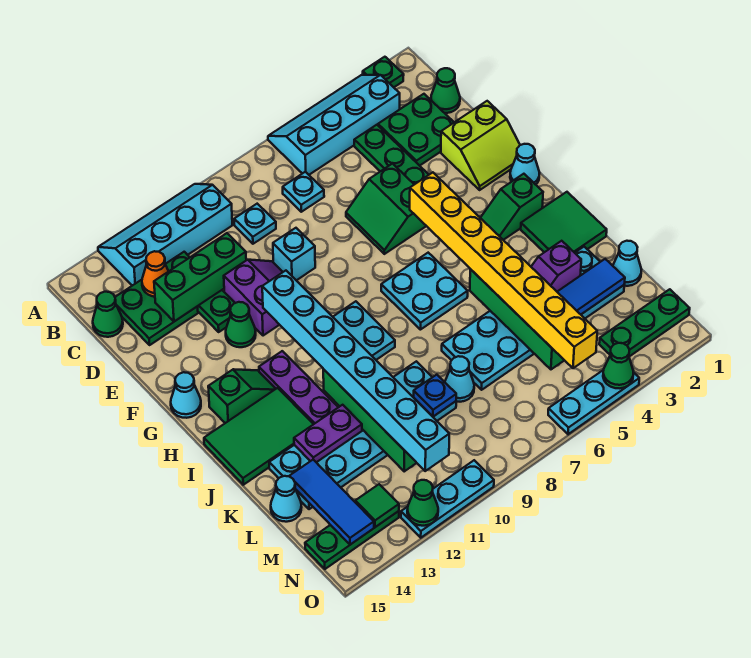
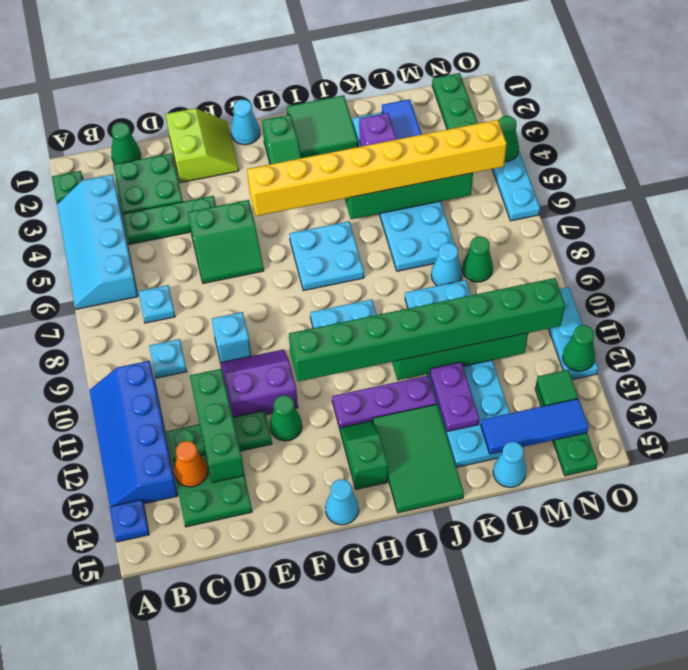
cyan 2x4 slope [98,184,232,286] -> blue 2x4 slope [89,361,177,506]
green 1x1 cone [93,292,123,337] -> green 1x1 cone moved to [462,237,493,282]
cyan 1x8 brick [262,271,449,471] -> green 1x8 brick [289,278,565,382]
cyan 1x1 cone [613,241,642,286] -> none
blue 1x1 plate [414,375,456,417] -> blue 1x1 plate moved to [109,500,149,542]

